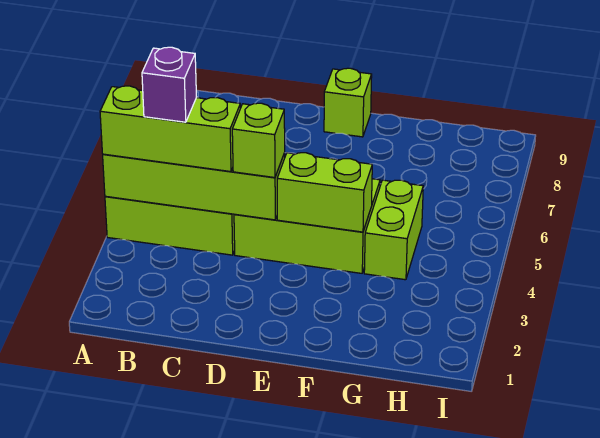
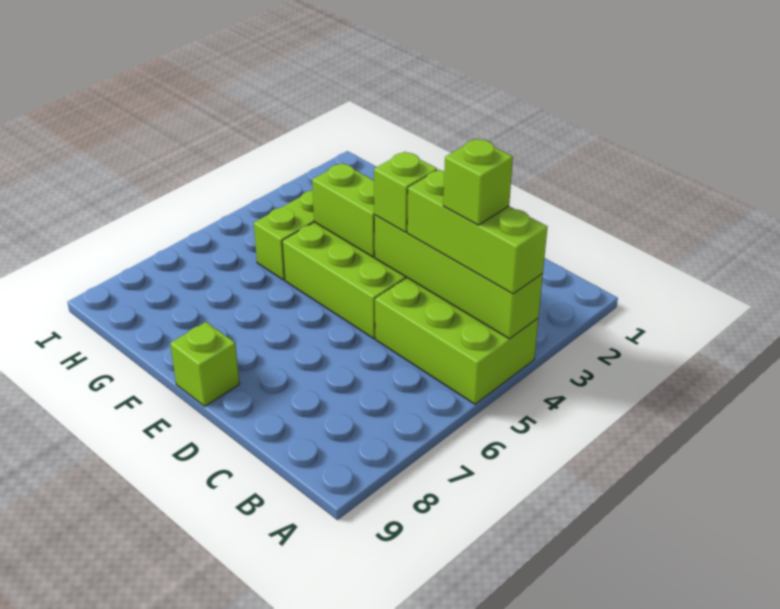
purple 1x1 brick [142,47,197,122] -> lime 1x1 brick [443,139,513,225]

